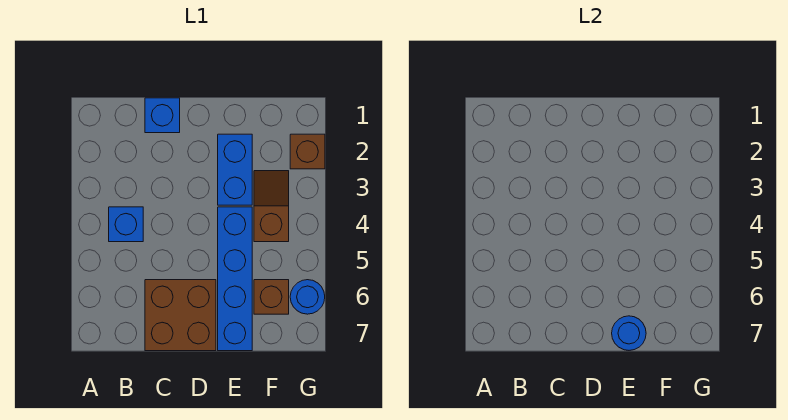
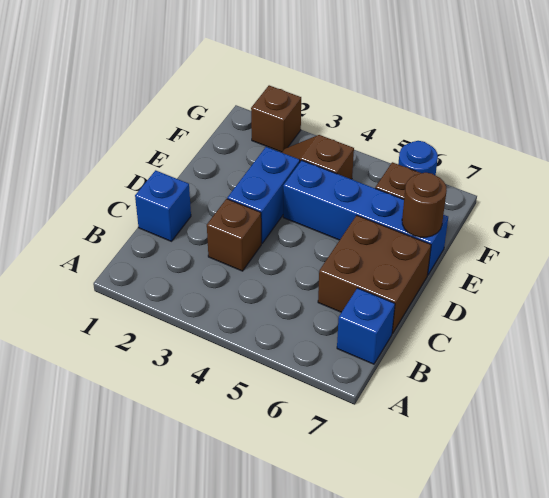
blue 1x1 brick [109,207,143,242] -> blue 1x1 brick moved to [337,288,395,364]
none -> brown 1x1 brick [207,199,261,271]
blue 1x2 brick [218,134,252,205] -> blue 1x2 brick turned to [227,147,300,243]
blue 1x1 round brick [612,316,646,350] -> brown 1x1 round brick [402,173,447,237]

